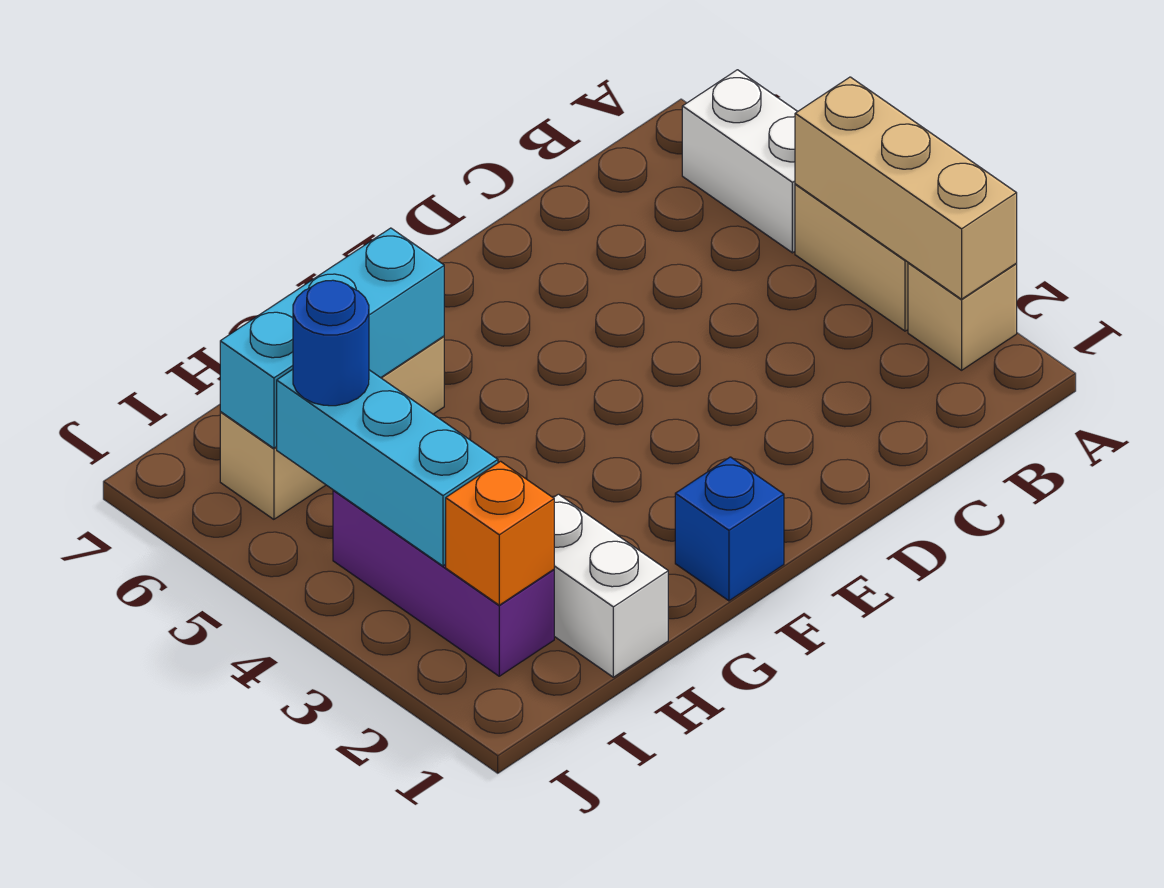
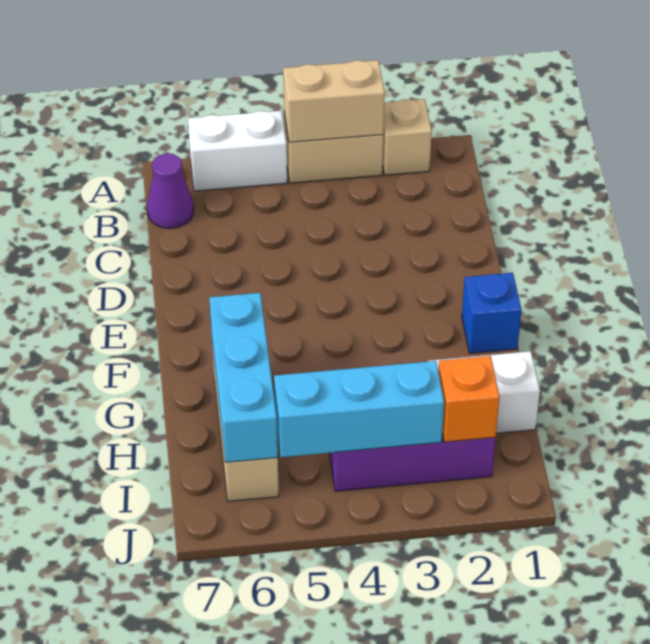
tan 1x3 brick [795,77,1017,299] -> tan 1x2 brick [283,60,385,142]
none -> purple 1x1 cone [147,153,194,228]
blue 1x1 round brick [293,280,369,406] -> none

